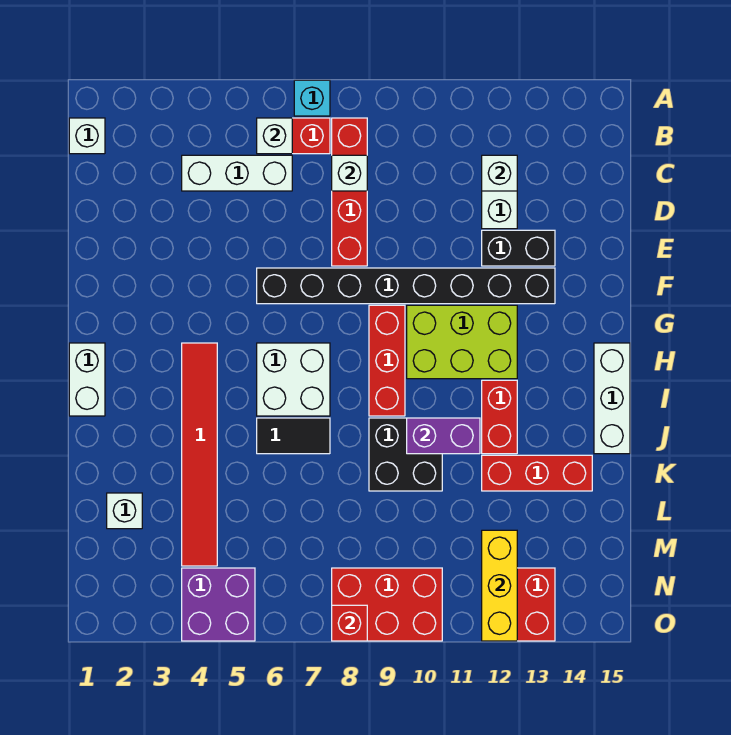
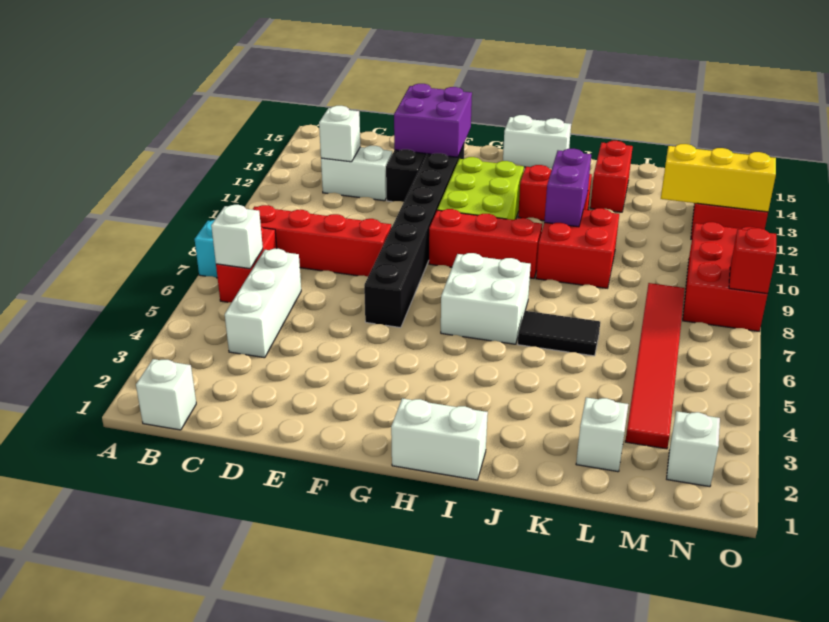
white 1x1 brick [332,155,367,191] -> white 1x1 brick moved to [667,411,720,487]
red 1x6 tile [182,343,217,566] -> red 1x6 tile turned to [625,283,685,449]
white 1x3 brick [594,343,630,454] -> white 1x2 brick [503,115,571,169]
black 1x2 tile [257,418,330,454] -> black 1x2 tile turned to [518,311,600,356]
black 2x2 brick [369,418,442,491] -> red 2x2 brick [536,208,619,288]
red 1x3 brick [482,455,592,491] -> red 1x2 brick [590,141,633,212]
purple 2x2 brick [182,568,255,641] -> purple 2x2 brick moved to [394,84,472,157]

